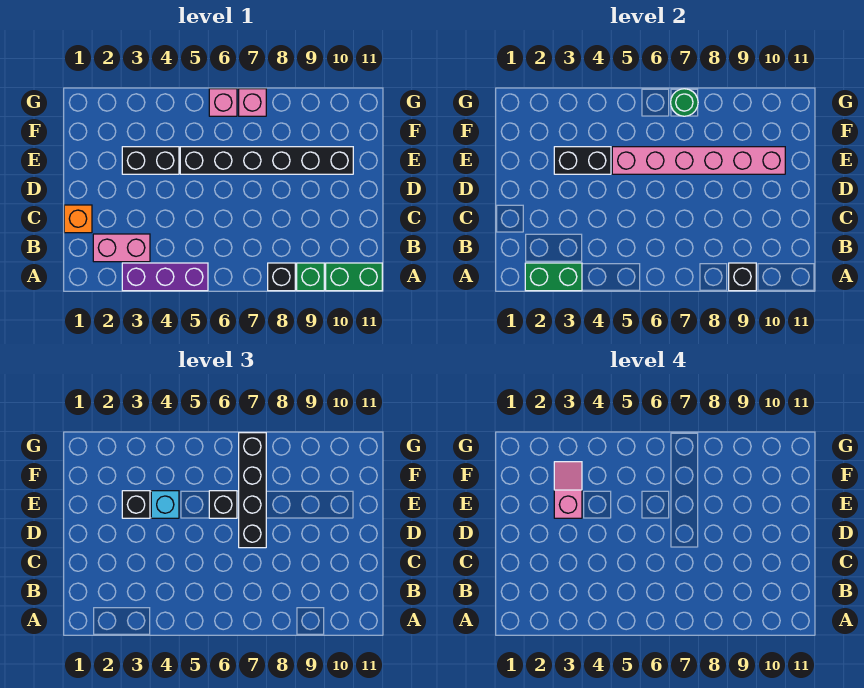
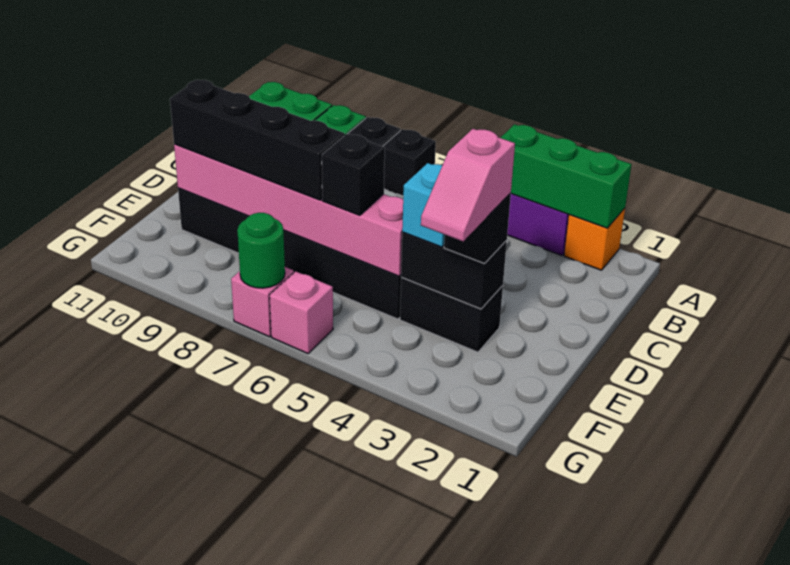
green 1x2 brick [525,263,582,291] -> green 1x3 brick [501,124,632,228]
black 1x1 brick [729,263,756,291] -> black 1x1 brick moved to [382,129,436,196]
pink 1x2 brick [93,234,150,262] -> none
orange 1x1 brick [64,205,92,233] -> orange 1x1 brick moved to [564,208,625,270]
black 1x4 brick [239,433,266,548] -> black 1x4 brick turned to [170,80,345,200]

